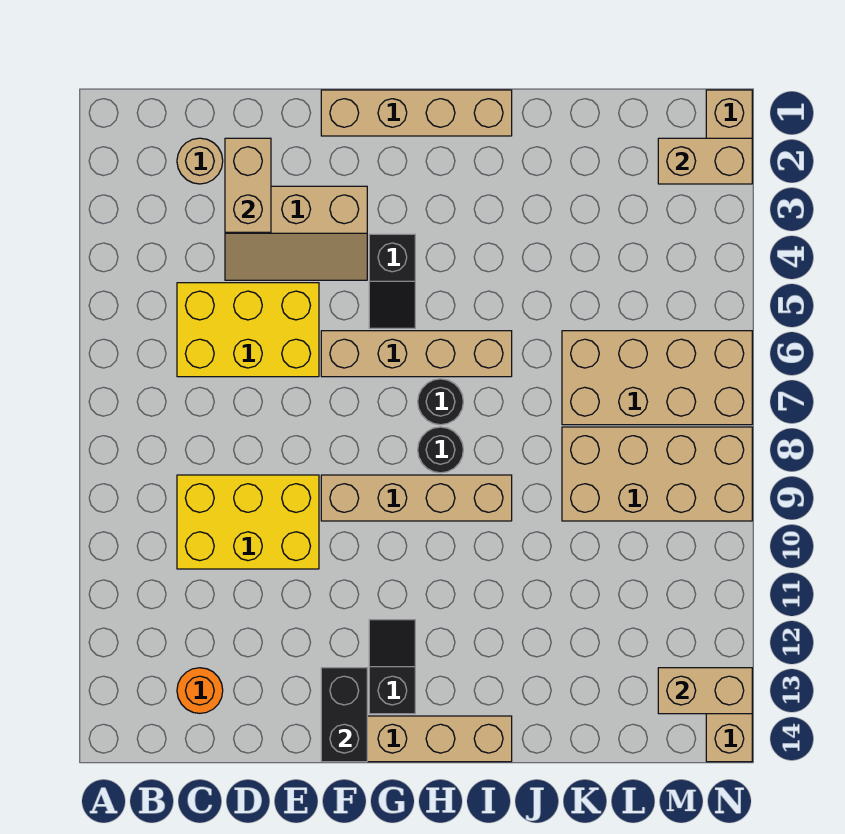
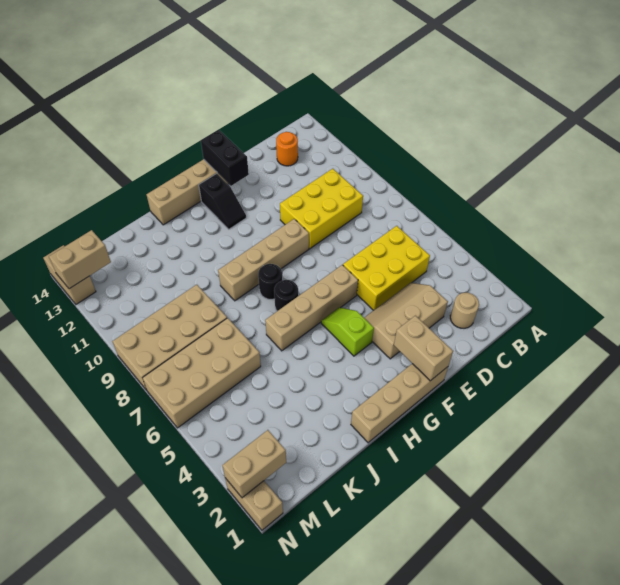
tan 1x2 brick [225,138,271,232] -> tan 1x2 brick moved to [394,316,453,381]
black 1x2 slope [369,234,415,328] -> lime 1x2 slope [321,307,374,356]

